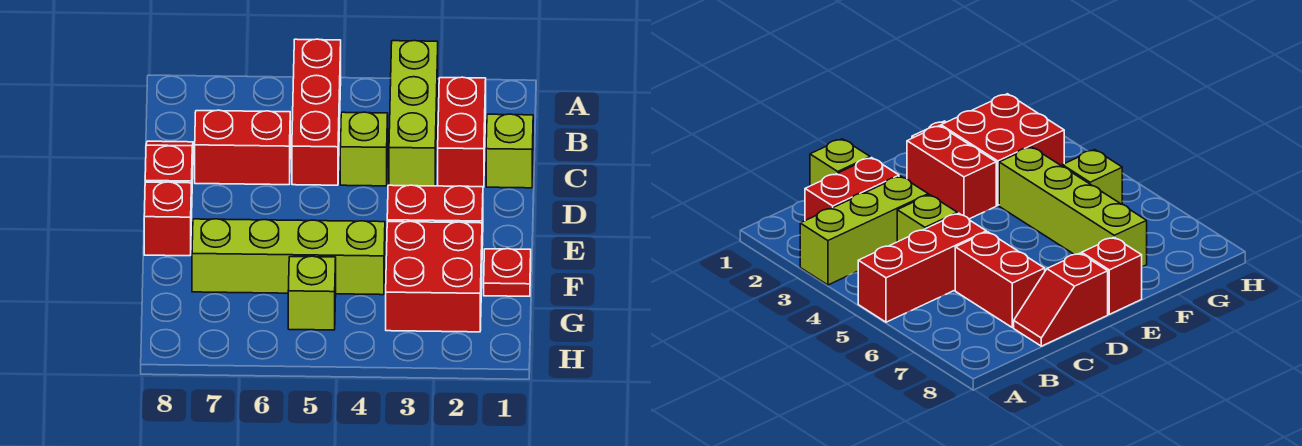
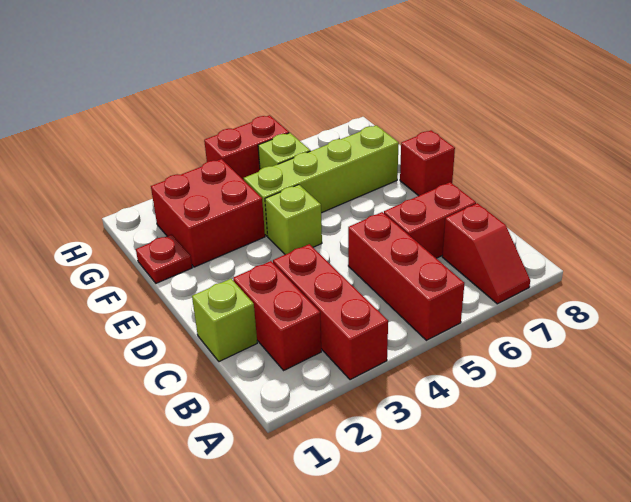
lime 1x3 brick [389,41,438,186] -> red 1x3 brick [273,244,388,380]
lime 1x1 brick [340,112,388,186] -> lime 1x1 brick moved to [265,185,322,255]
red 1x2 slope [145,141,193,183] -> red 1x2 slope moved to [442,203,530,304]
red 1x2 brick [387,185,483,246] -> red 1x2 brick moved to [204,115,289,180]

